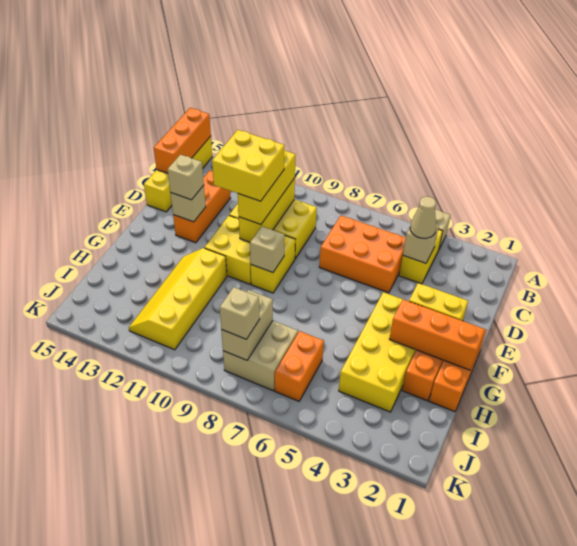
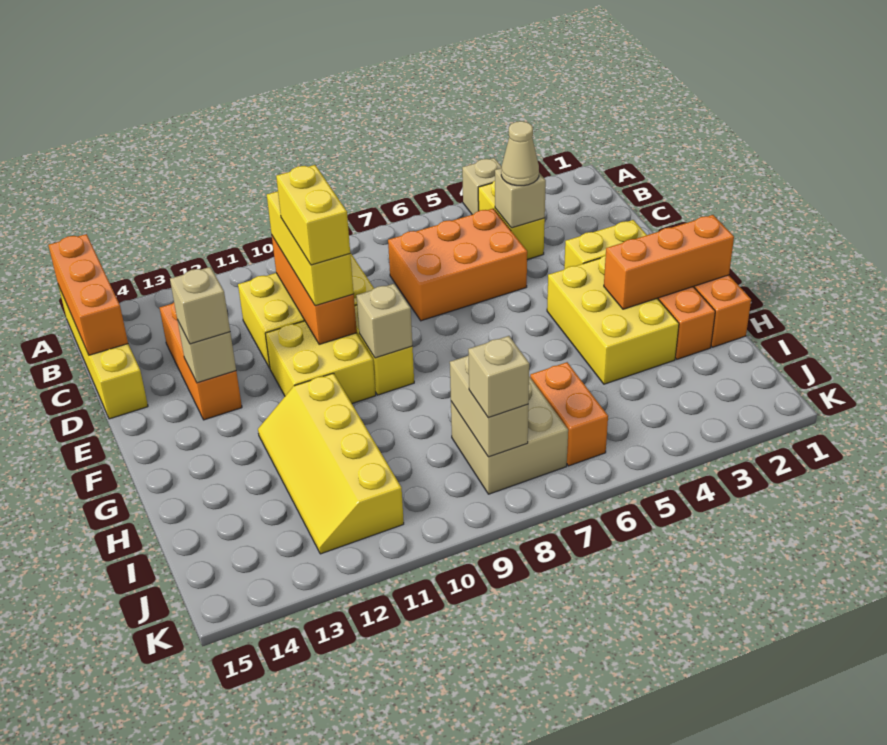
yellow 1x3 brick [239,178,295,242] -> orange 1x3 brick [272,236,357,344]
yellow 2x2 brick [212,130,285,201] -> yellow 1x2 brick [276,165,350,265]
yellow 2x4 brick [339,292,416,412] -> yellow 2x3 brick [547,255,679,384]

